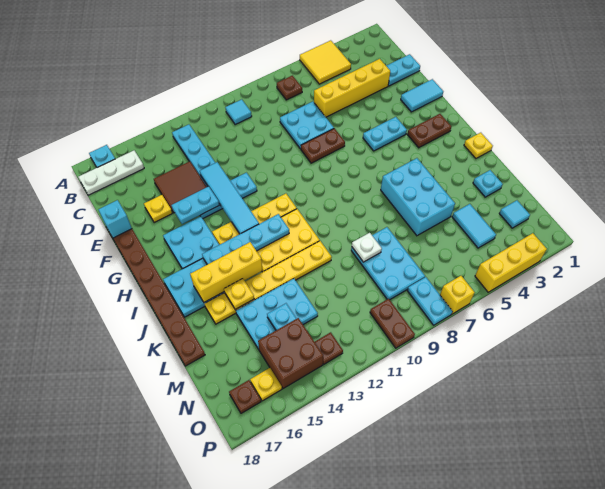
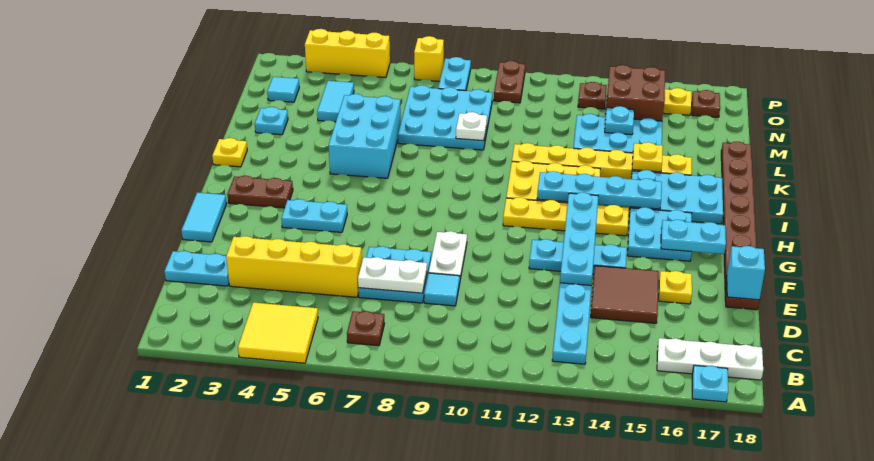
cyan 1x1 tile [225,99,252,125] -> cyan 1x1 tile moved to [424,273,460,306]
none -> white 1x2 plate [358,257,427,293]
none -> white 1x2 plate [429,231,467,284]
cyan 1x4 tile [200,162,259,234] -> cyan 1x4 plate [560,192,598,286]
cyan 1x2 tile [401,79,443,112] -> cyan 1x2 tile turned to [181,193,227,242]
brown 1x2 plate [301,128,345,163] -> none
cyan 1x2 plate [171,186,219,224] -> cyan 1x2 plate moved to [661,220,726,254]
yellow 1x3 brick [190,242,263,302] -> none
cyan 2x3 plate [351,227,425,299] -> cyan 3x3 plate [398,85,493,150]

